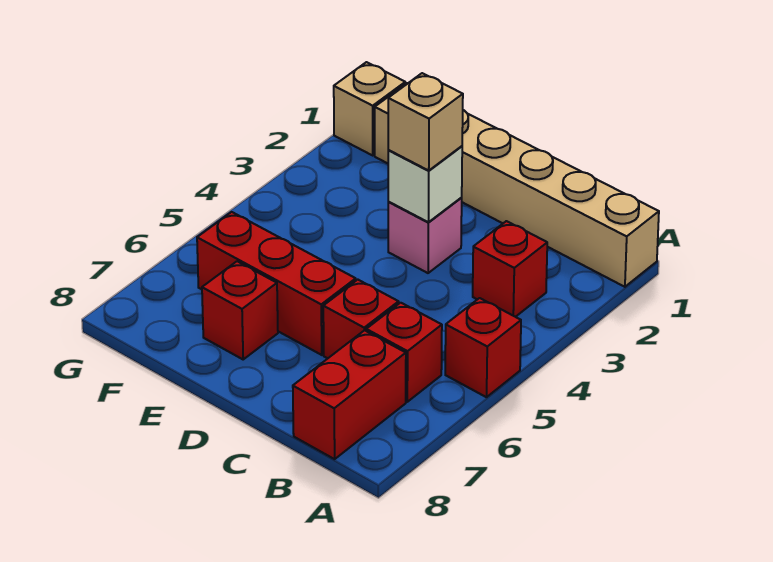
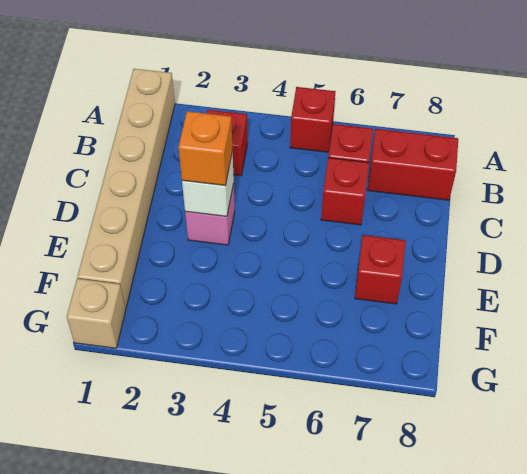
tan 1x1 brick [388,73,463,170] -> orange 1x1 brick [178,111,232,186]
red 1x3 brick [197,212,356,355] -> none

